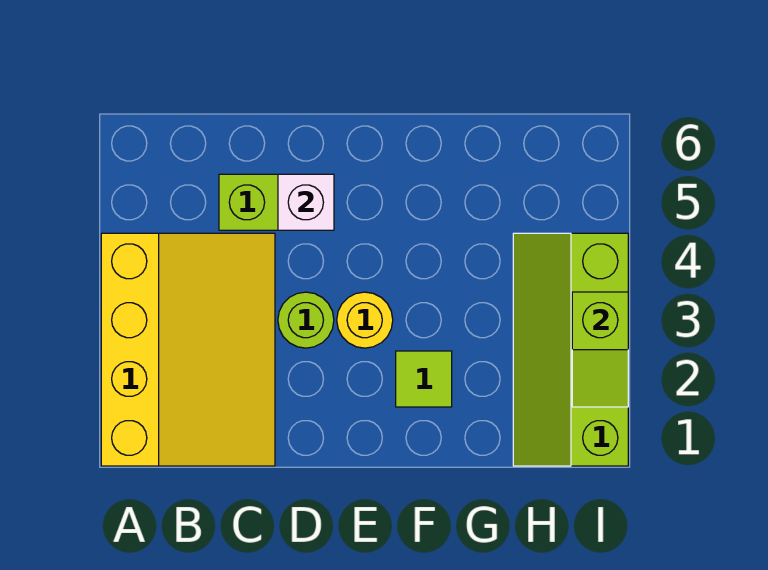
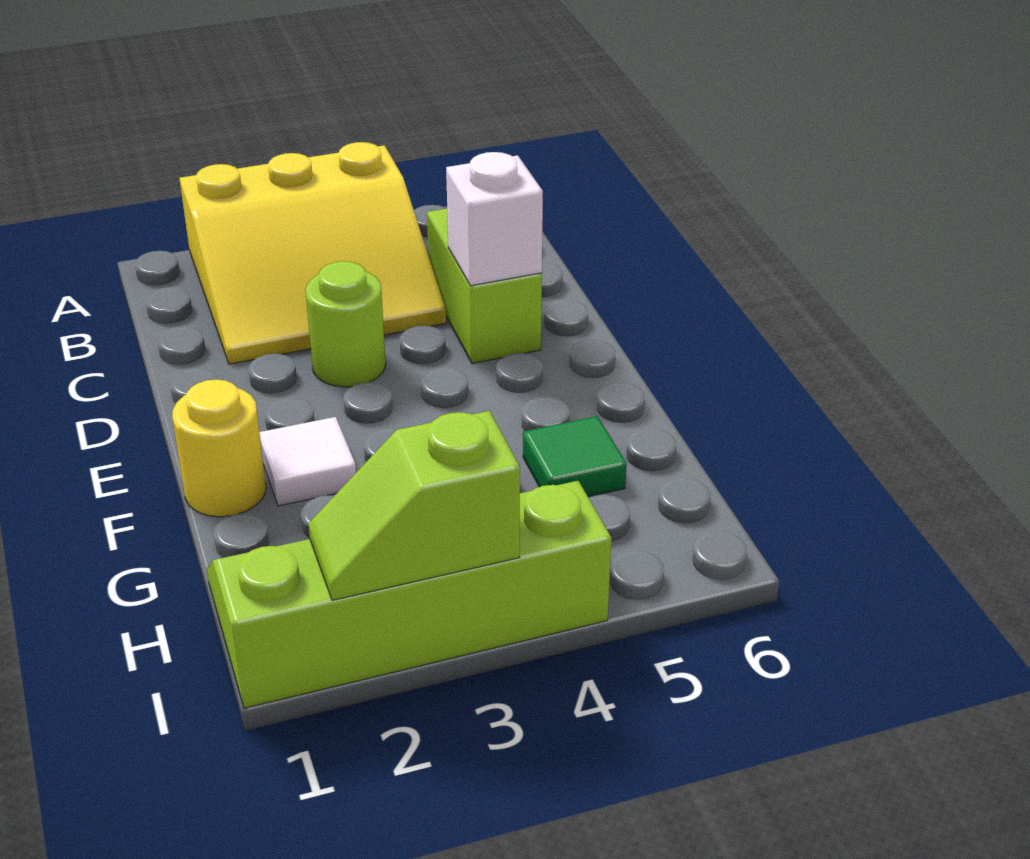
yellow 3x4 slope [101,233,275,466] -> yellow 3x3 slope [180,142,446,364]
yellow 1x1 round brick [337,292,393,348] -> yellow 1x1 round brick moved to [172,379,266,517]
lime 1x1 tile [396,351,452,407] -> white 1x1 tile [259,417,356,506]
none -> green 1x1 tile [523,416,627,497]

